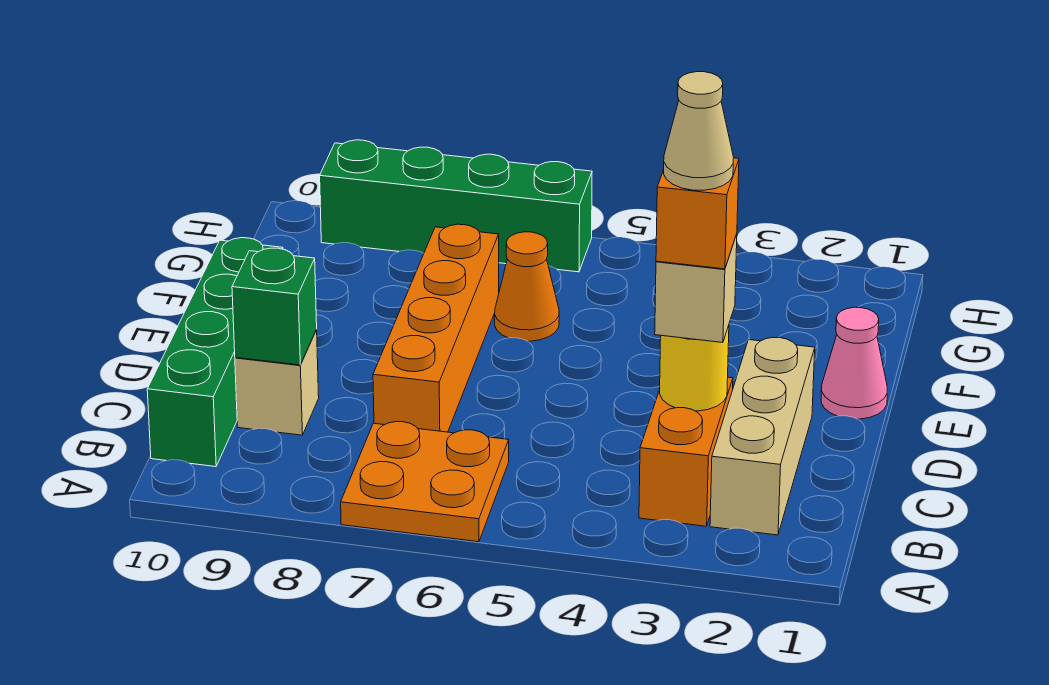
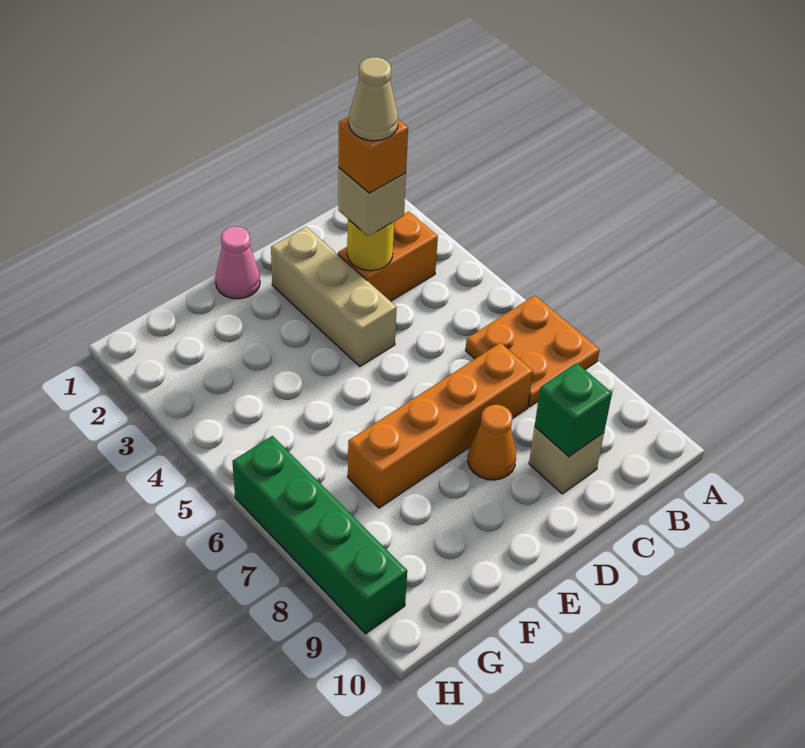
tan 1x3 brick [710,337,815,535] -> tan 1x3 brick turned to [271,227,397,366]
green 1x4 brick [147,238,283,467] -> none
orange 1x1 cone [495,232,559,341] -> orange 1x1 cone moved to [468,405,516,480]

